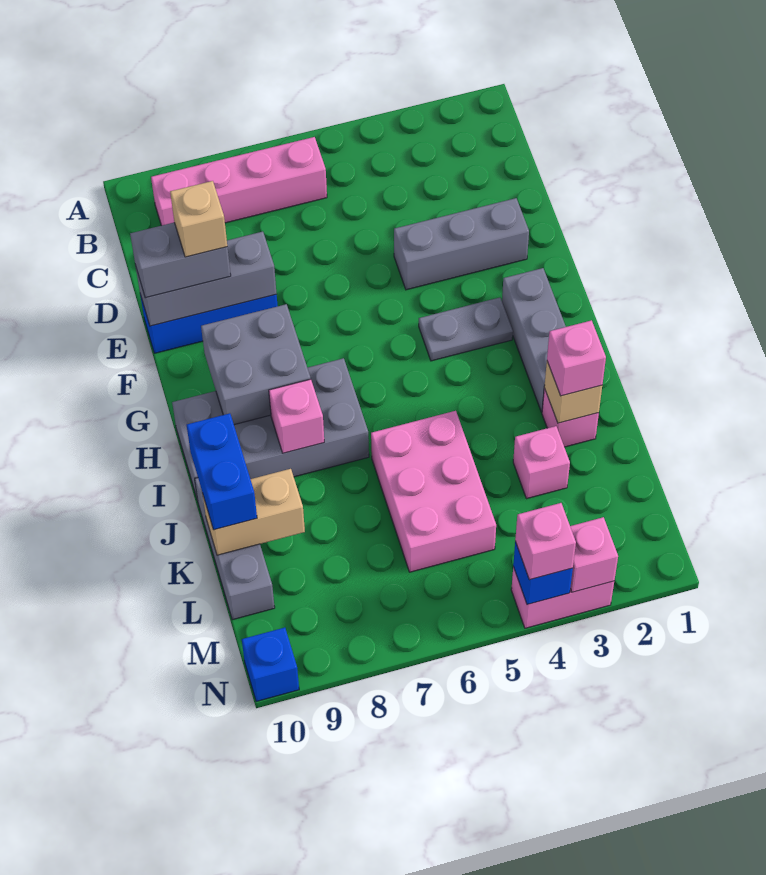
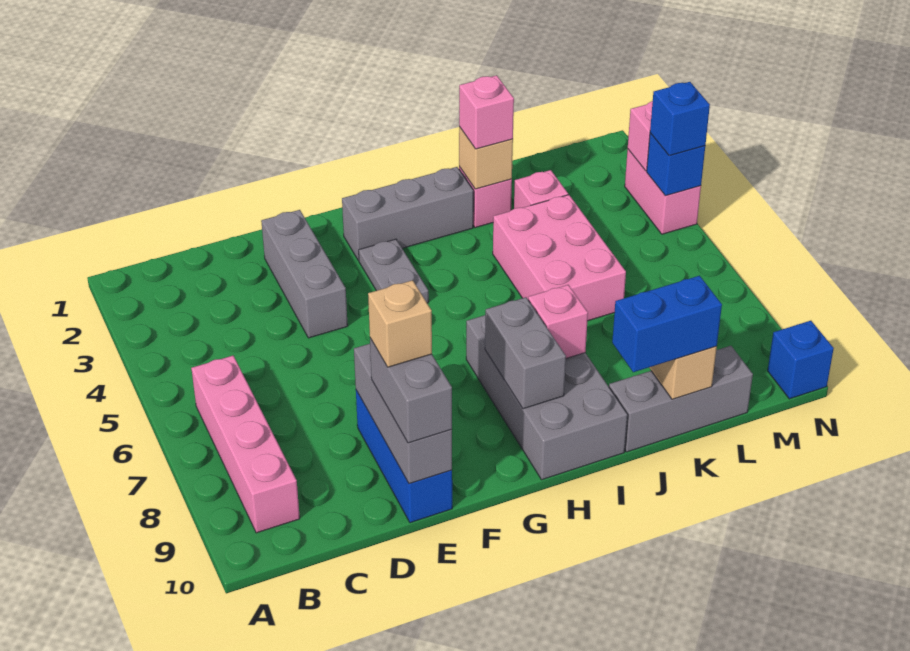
grey 2x2 brick [201,304,311,425] -> grey 1x2 brick [485,297,566,409]
pink 2x3 brick [371,411,496,572] -> pink 2x3 brick turned to [493,195,626,321]
pink 1x1 brick [515,503,576,580] -> blue 1x1 brick [650,82,710,156]

